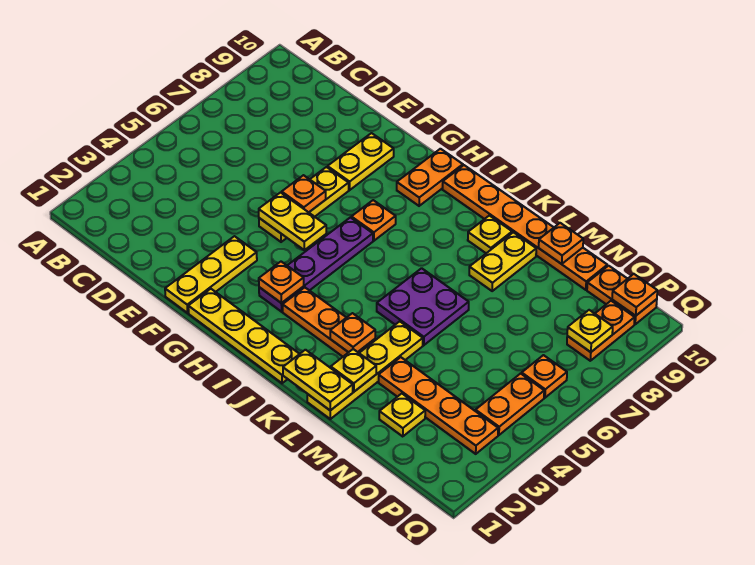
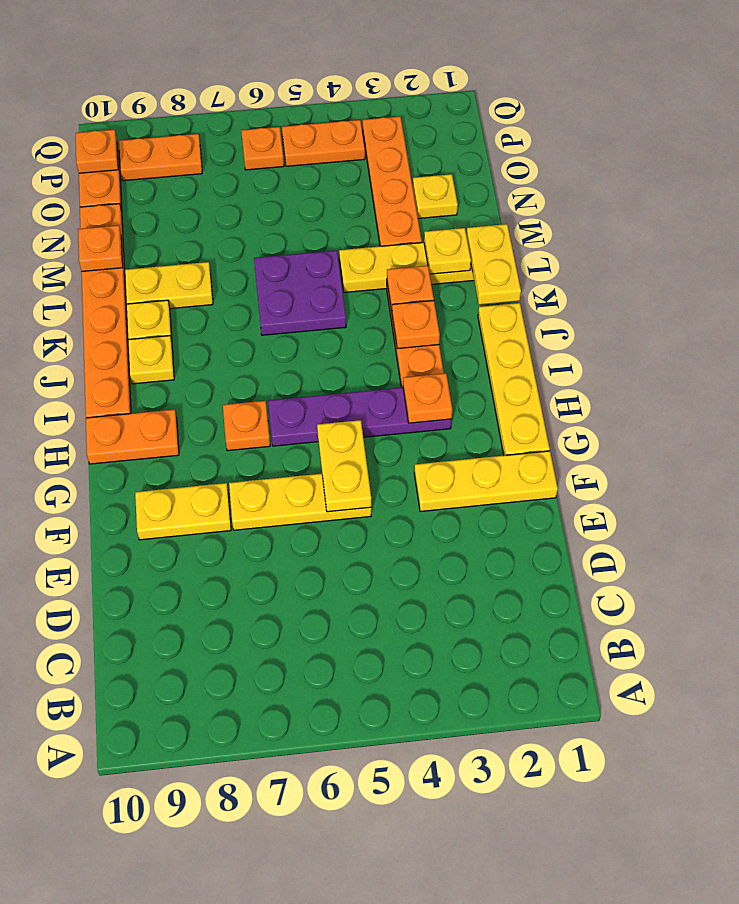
orange 1x1 plate [282,175,326,212] -> orange 1x1 plate moved to [392,301,440,349]
yellow 1x1 plate [567,310,613,352] -> yellow 1x1 plate moved to [128,336,174,384]

